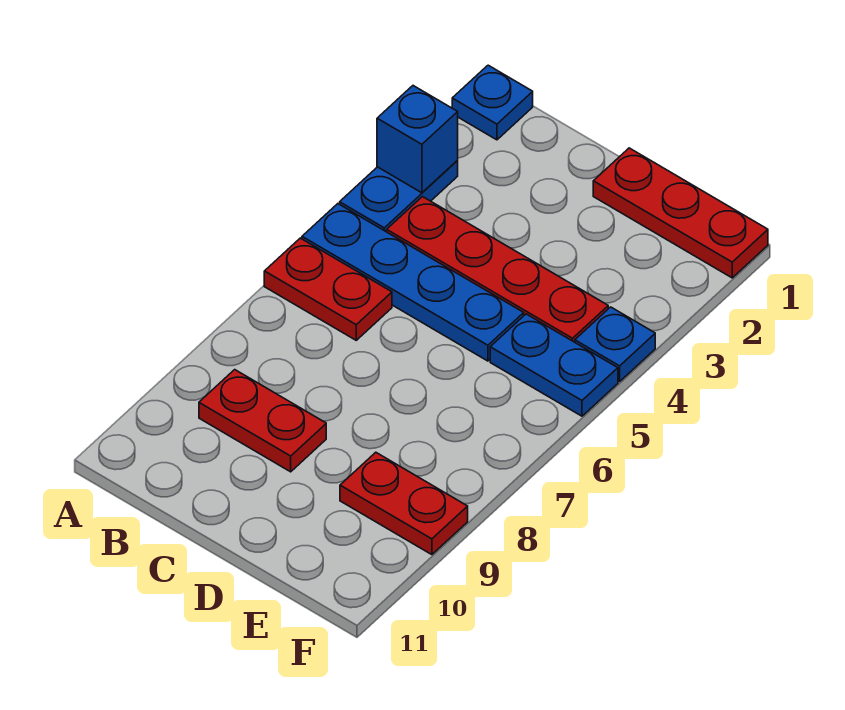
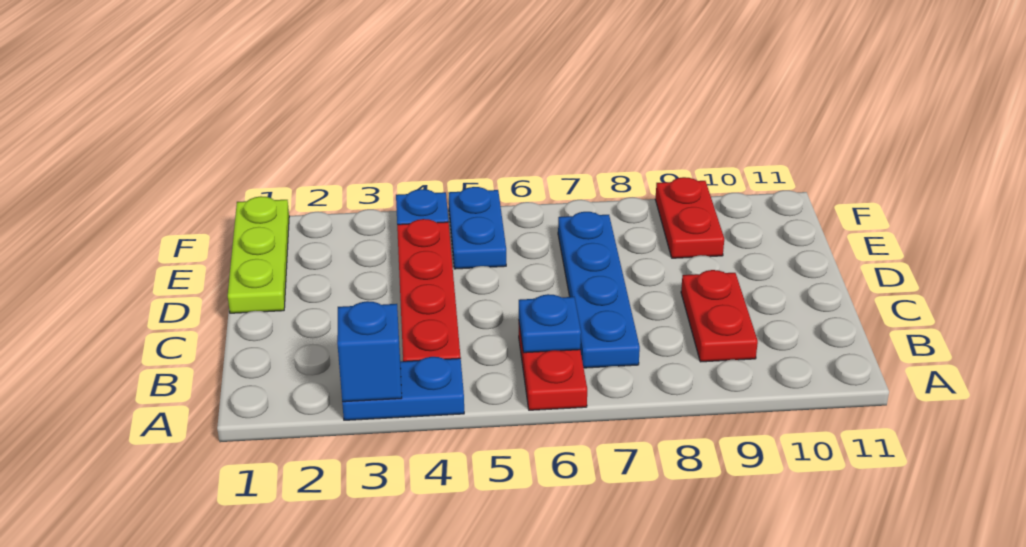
blue 1x1 plate [452,65,533,140] -> blue 1x1 plate moved to [519,294,581,353]
blue 1x4 plate [302,204,524,361] -> blue 1x4 plate moved to [558,212,640,368]
red 1x3 plate [593,148,768,278] -> lime 1x3 plate [228,196,289,313]

